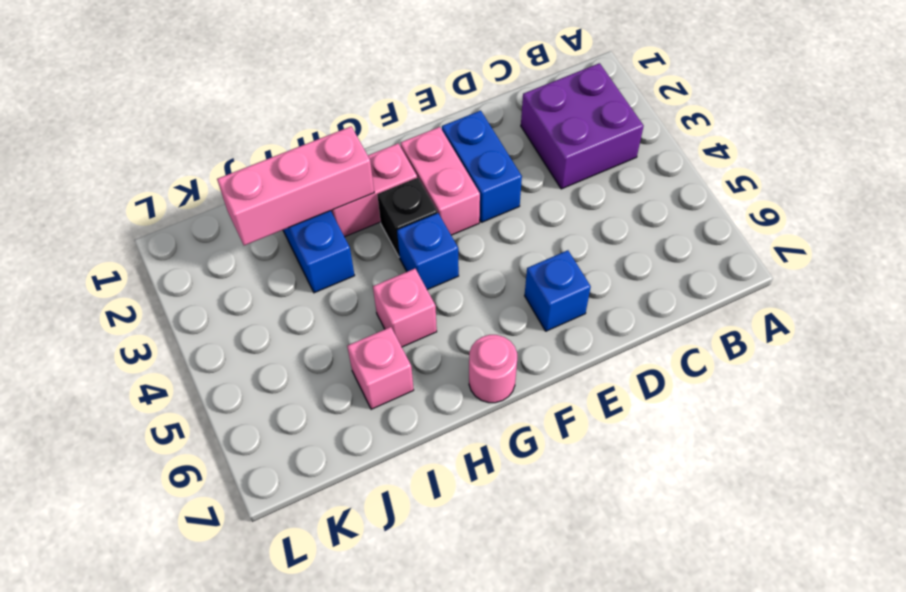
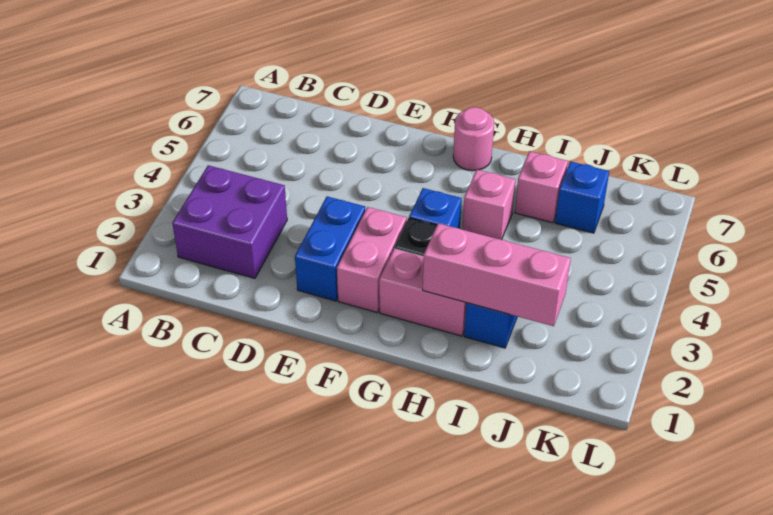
blue 1x1 brick [525,250,591,331] -> blue 1x1 brick moved to [555,161,609,233]

